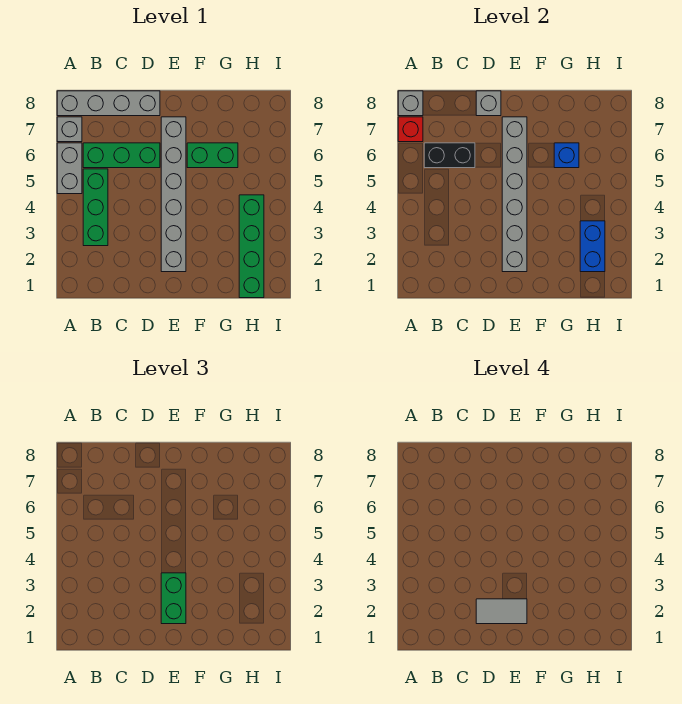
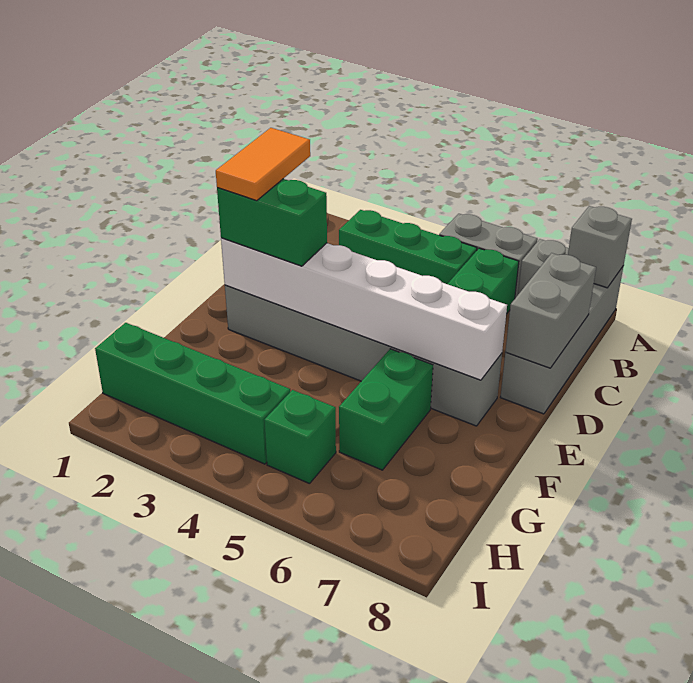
red 1x1 brick [398,117,423,142] -> none
black 1x2 brick [424,143,475,168] -> none
grey 1x2 tile [476,599,527,624] -> orange 1x2 tile [216,128,310,201]
grey 1x1 brick [476,91,501,116] -> grey 1x2 brick [505,253,596,368]
grey 1x6 brick [502,117,527,272] -> white 1x6 brick [221,238,507,380]
blue 1x1 brick [554,143,579,168] -> none
blue 1x2 brick [580,221,605,272] -> none
none -> green 1x1 brick [264,390,336,484]

